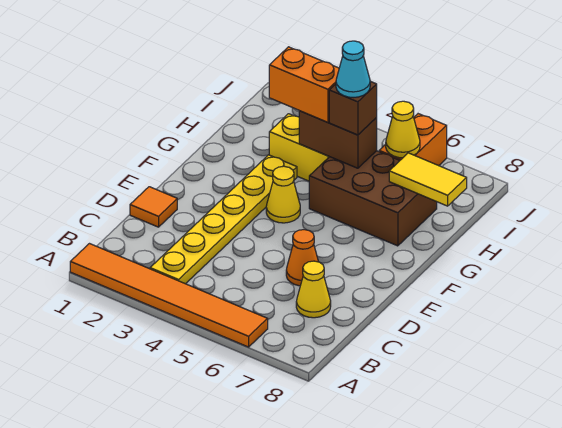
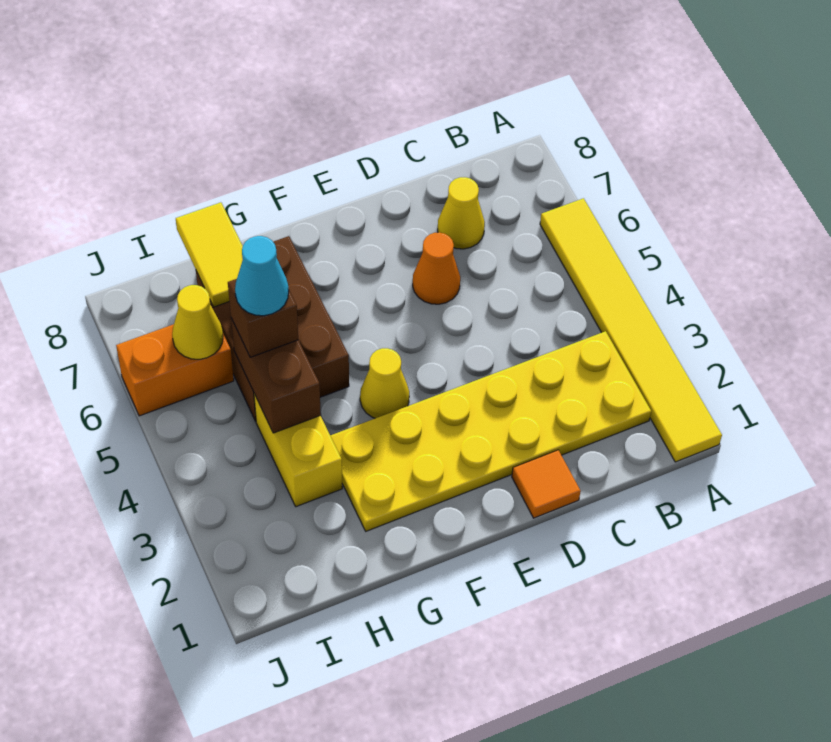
orange 1x6 tile [70,244,268,347] -> yellow 1x6 tile [540,198,722,462]
yellow 1x6 plate [150,155,297,284] -> yellow 2x6 plate [330,331,651,531]
orange 1x2 brick [269,47,339,122] -> none

